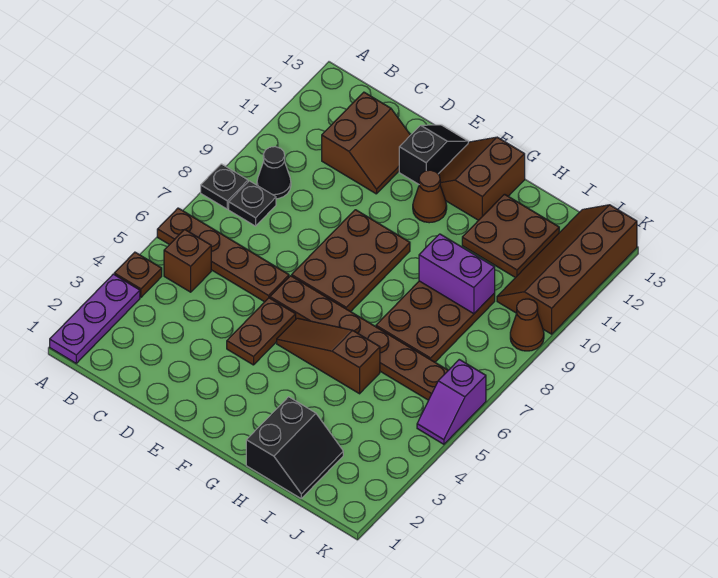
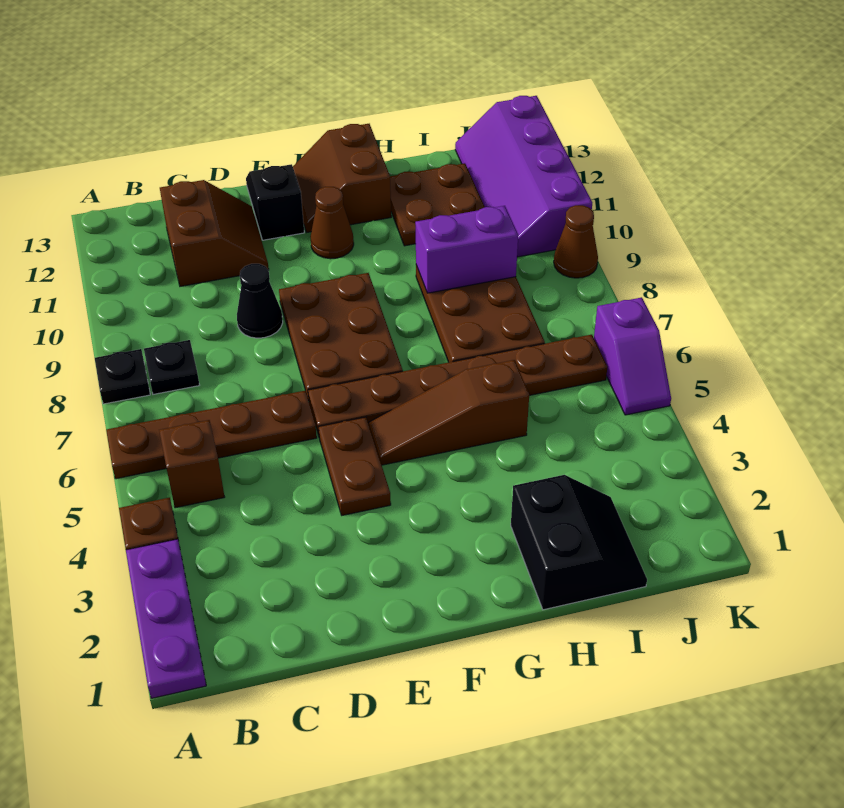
black 1x1 cone [257,147,291,199] -> black 1x1 cone moved to [237,264,283,338]
brown 2x4 slope [497,205,637,334] -> purple 2x4 slope [455,96,592,257]

